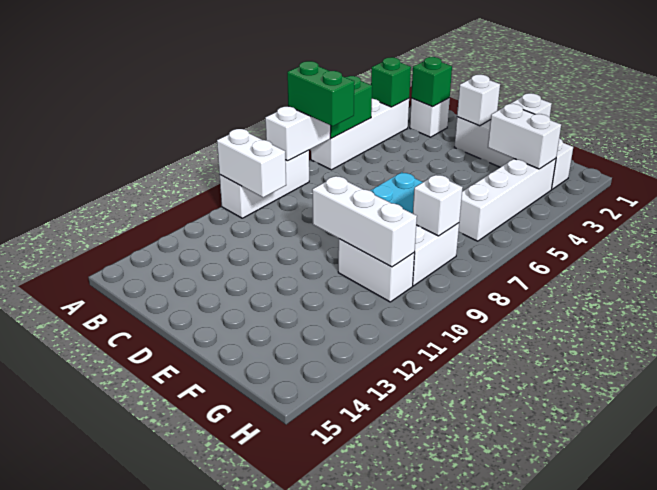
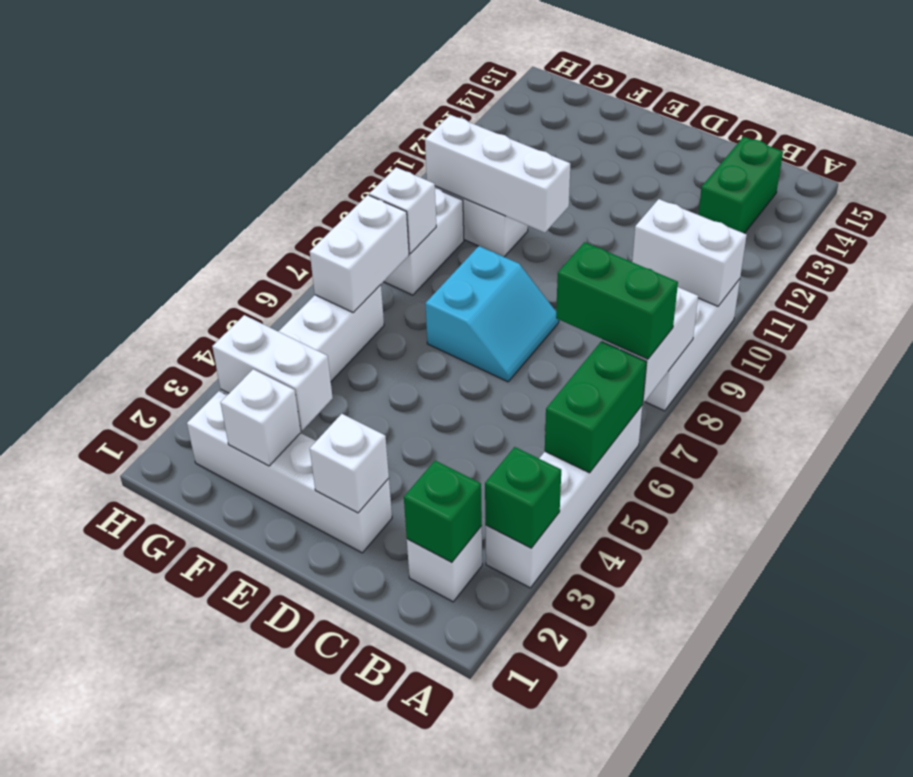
none -> green 1x2 brick [698,137,783,233]
none -> white 1x2 brick [310,195,409,313]

